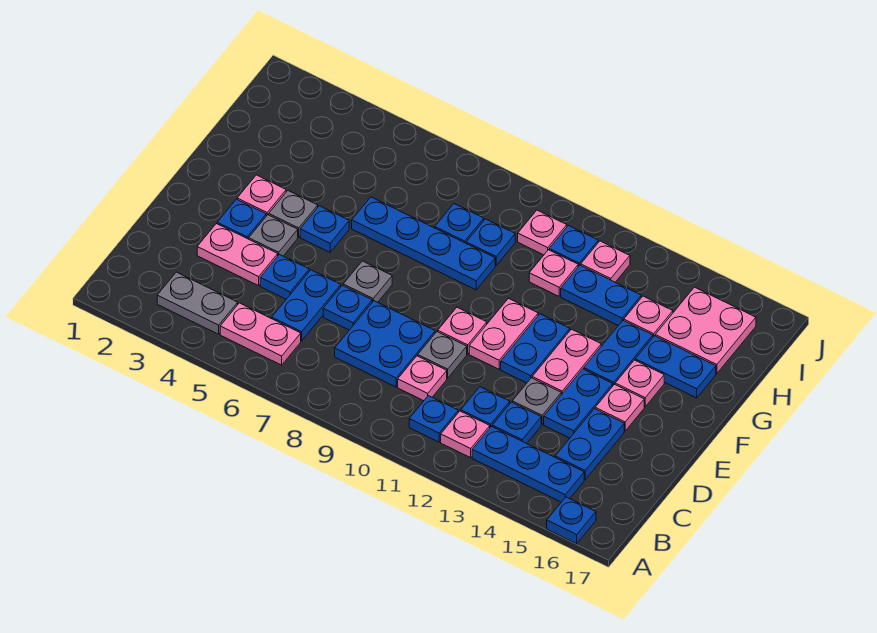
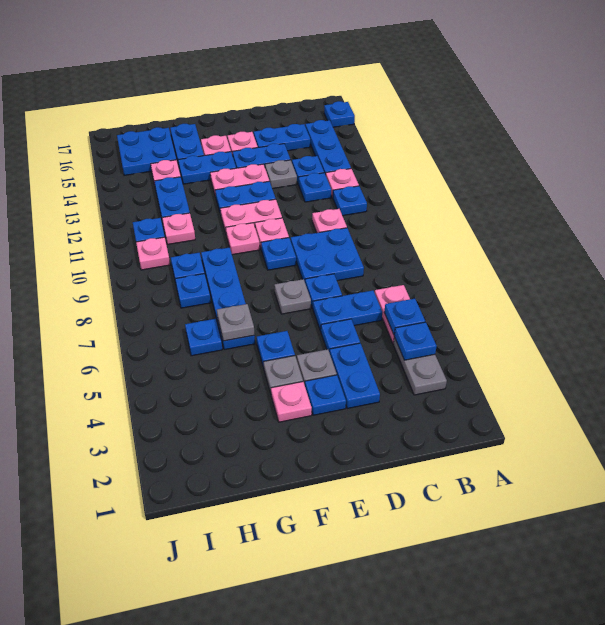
none -> blue 1x1 plate [394,322,437,360]
none -> blue 1x1 plate [384,299,425,335]
pink 1x2 plate [197,224,278,286] -> blue 1x2 plate [330,343,380,408]
grey 1x1 plate [418,332,467,378] -> grey 1x1 plate moved to [217,304,255,341]
none -> blue 1x1 plate [261,238,296,270]
none -> blue 1x1 plate [185,319,222,356]
pink 2x2 plate [655,287,756,374] -> blue 2x2 plate [117,127,177,175]
pink 1x1 plate [581,241,630,282] -> pink 1x1 plate moved to [226,223,260,255]

